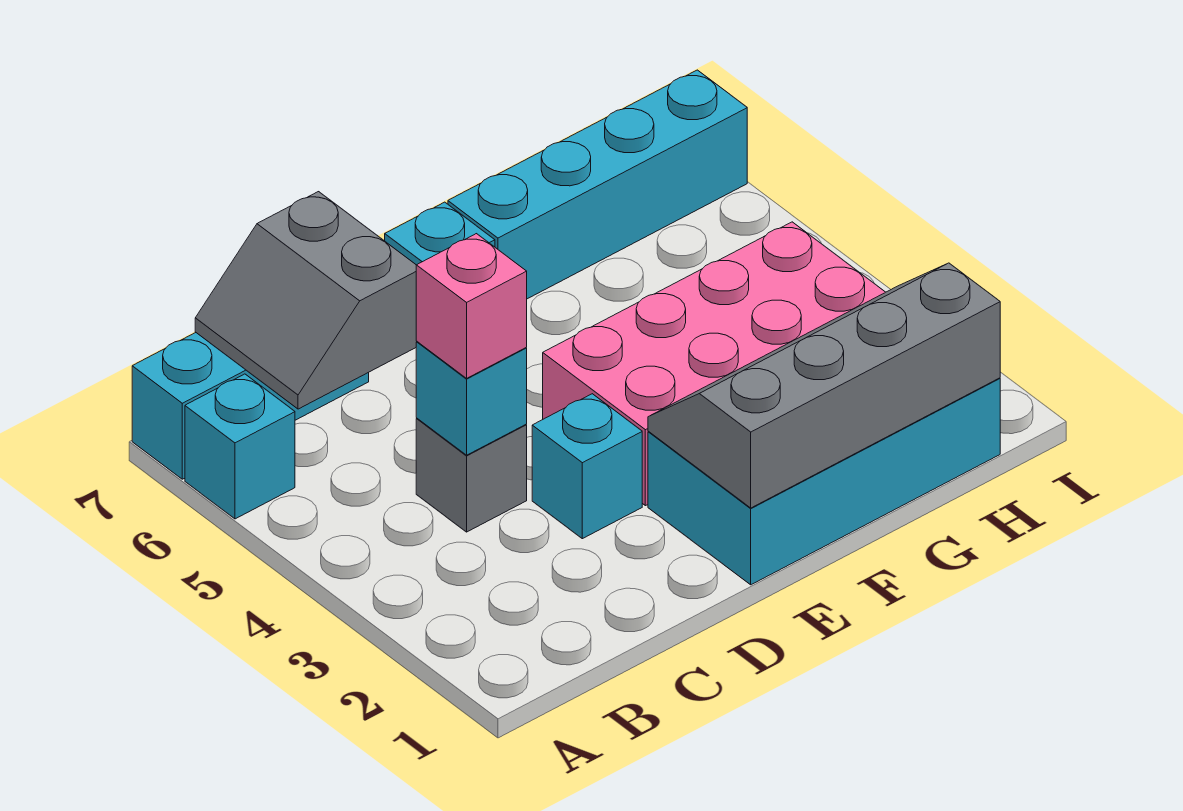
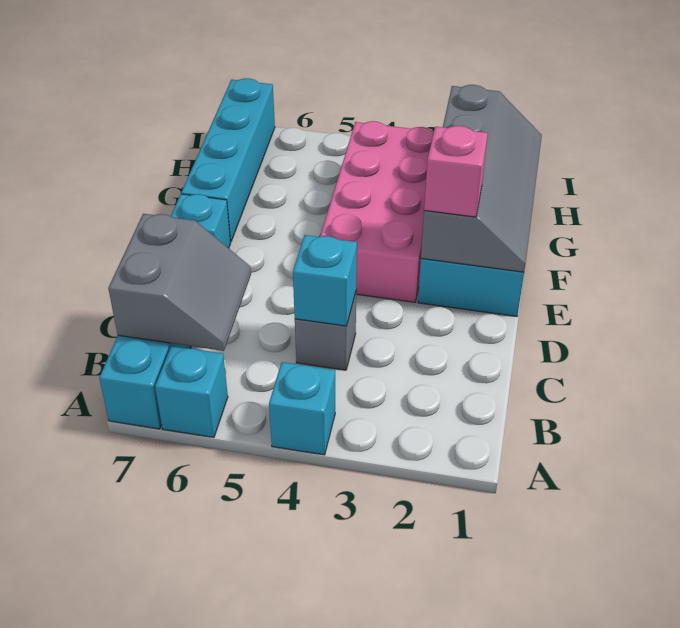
grey 2x2 slope [195,192,417,409] -> grey 2x2 slope turned to [108,214,251,351]
pink 1x1 brick [416,234,527,378] -> pink 1x1 brick moved to [424,126,488,217]
cyan 1x1 brick [532,394,642,539] -> cyan 1x1 brick moved to [269,362,335,455]
grey 2x4 slope [648,263,1000,508] -> grey 2x4 slope turned to [421,85,542,272]

